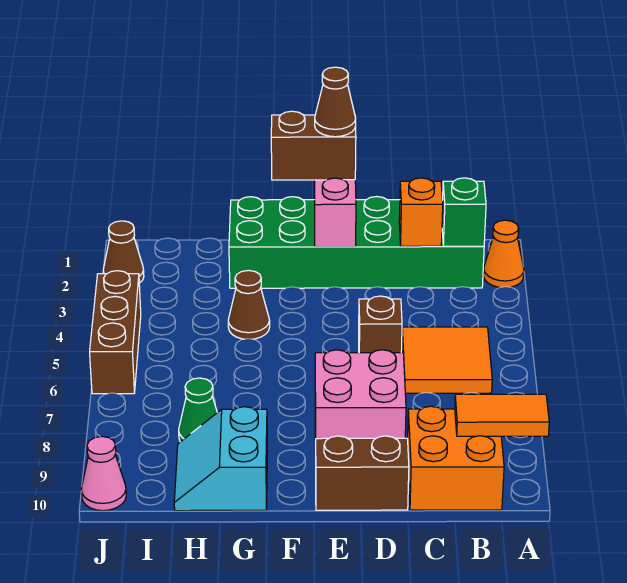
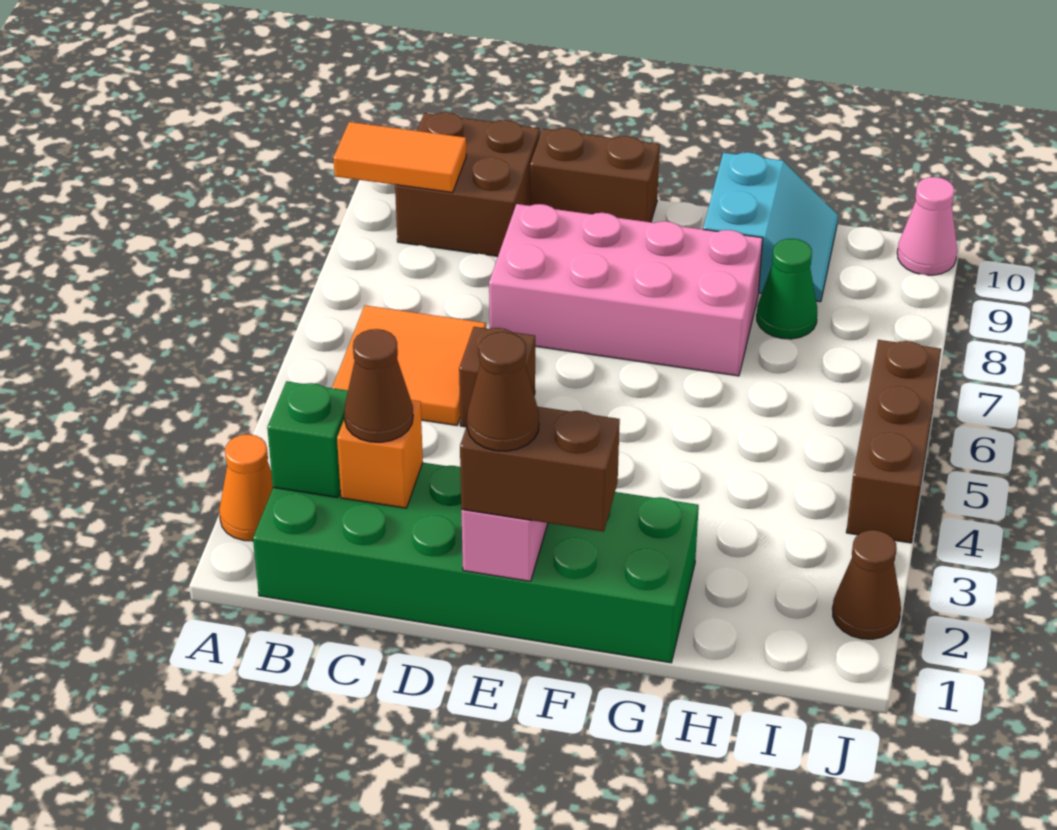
orange 2x2 brick [408,406,504,510] -> brown 2x2 brick [395,112,540,256]
pink 2x2 brick [315,350,406,440] -> pink 2x4 brick [489,204,763,376]
brown 1x1 cone [228,270,270,339] -> brown 1x1 cone moved to [344,329,413,442]

